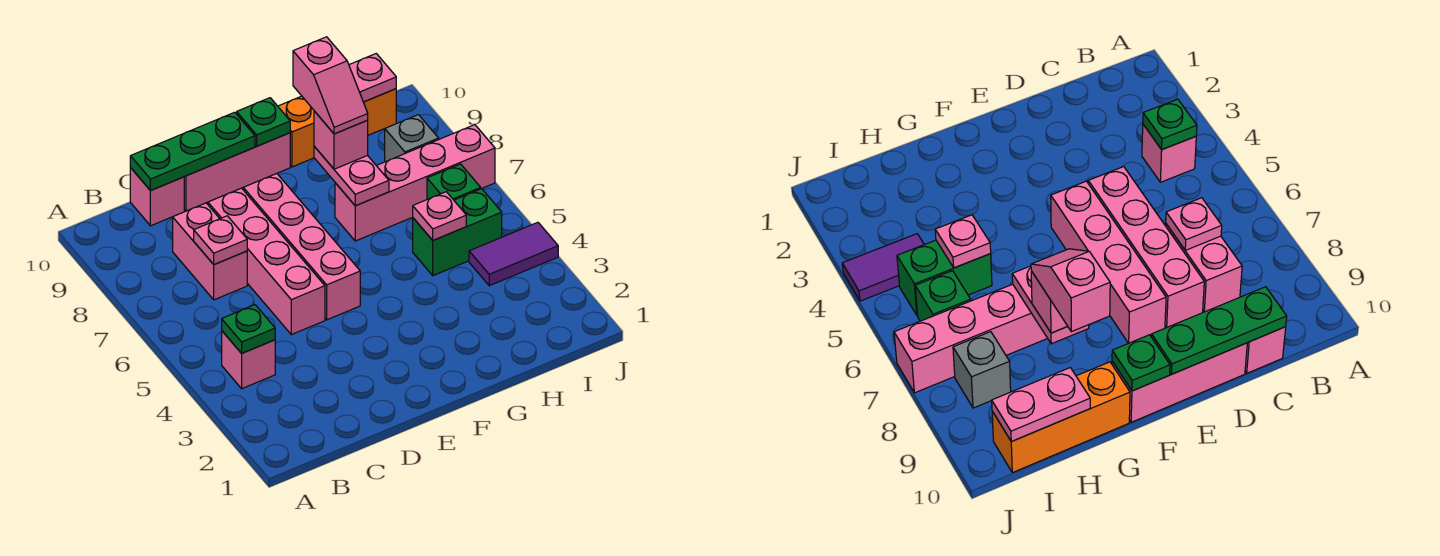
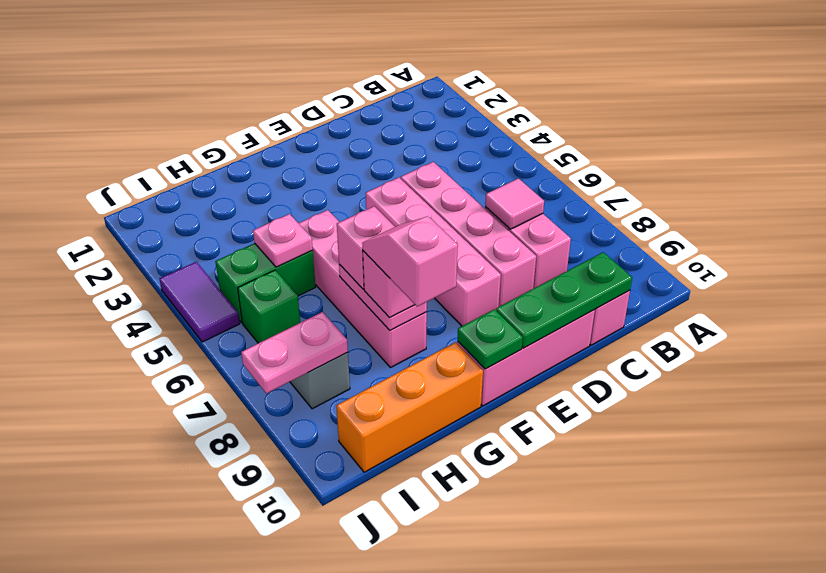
pink 1x1 brick [222,331,275,389] -> pink 1x1 brick moved to [337,206,395,289]
green 1x1 plate [222,305,275,353] -> none
pink 1x1 plate [194,216,247,265] -> pink 1x1 tile [485,178,544,229]
pink 1x4 brick [335,125,495,241] -> pink 1x4 brick turned to [299,210,427,368]
pink 1x2 plate [349,54,396,102] -> pink 1x2 plate moved to [241,312,348,394]
purple 1x2 tile [469,222,558,286] -> purple 1x2 tile turned to [160,262,240,342]

